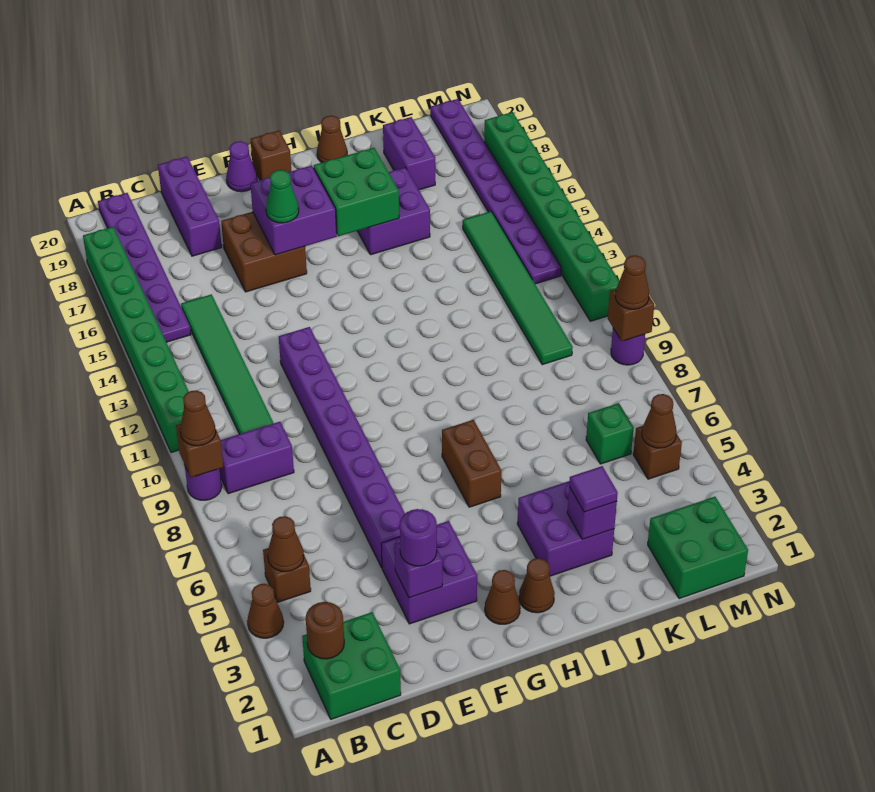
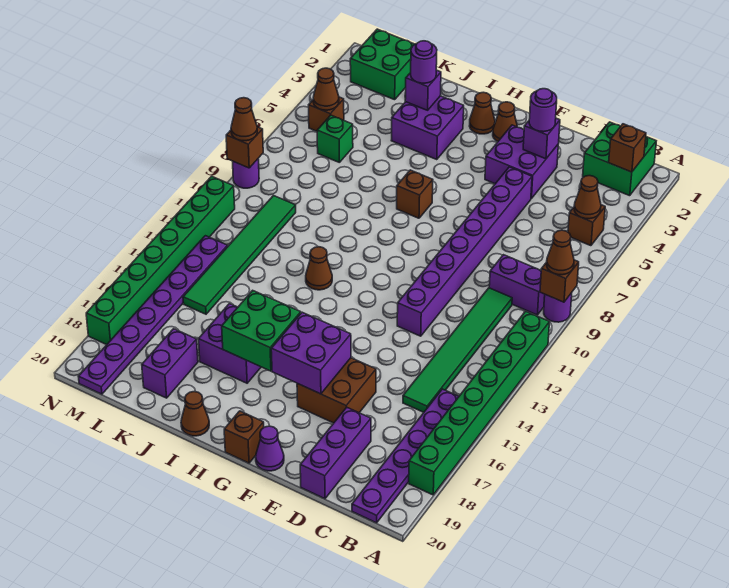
brown 1x1 cone [247,584,284,638] -> brown 1x1 cone moved to [306,247,332,290]
brown 1x1 round brick [306,602,344,659] -> brown 1x1 brick [609,124,646,172]
green 1x1 cone [266,170,299,223] -> none
brown 1x2 brick [442,420,502,507] -> brown 1x1 brick [397,170,433,218]
purple 1x1 tile [569,466,618,512] -> purple 1x1 round brick [411,41,437,83]

